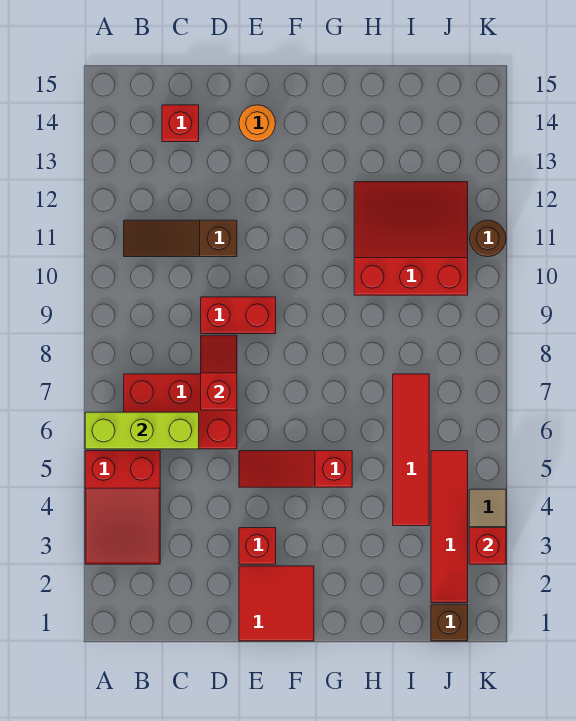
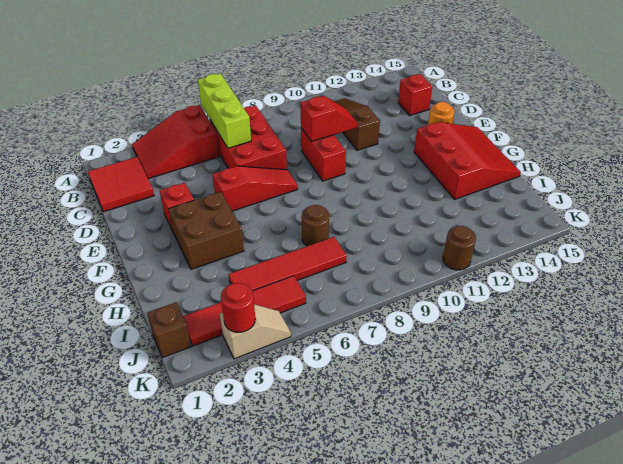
red 1x2 slope [201,335,237,410] -> red 1x2 slope moved to [301,96,357,142]
red 2x2 tile [239,566,314,641] -> red 2x2 tile moved to [88,157,154,212]
red 1x3 slope [239,451,352,487] -> red 1x3 slope turned to [213,166,298,211]
none -> brown 2x2 brick [169,192,244,269]
none -> brown 1x1 round brick [302,205,329,246]
red 3x3 slope [354,182,468,295] -> red 3x3 slope moved to [414,122,521,199]
red 1x1 brick [469,528,506,564] -> red 1x1 round brick [221,283,255,332]

